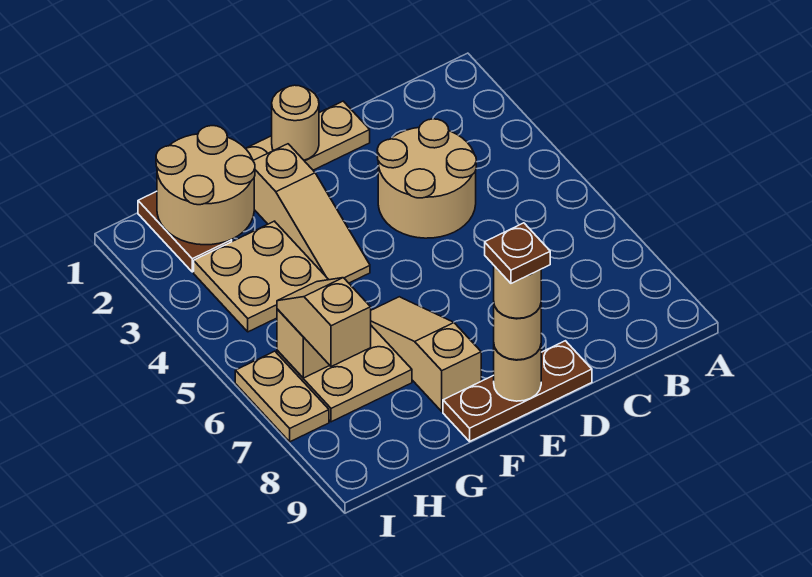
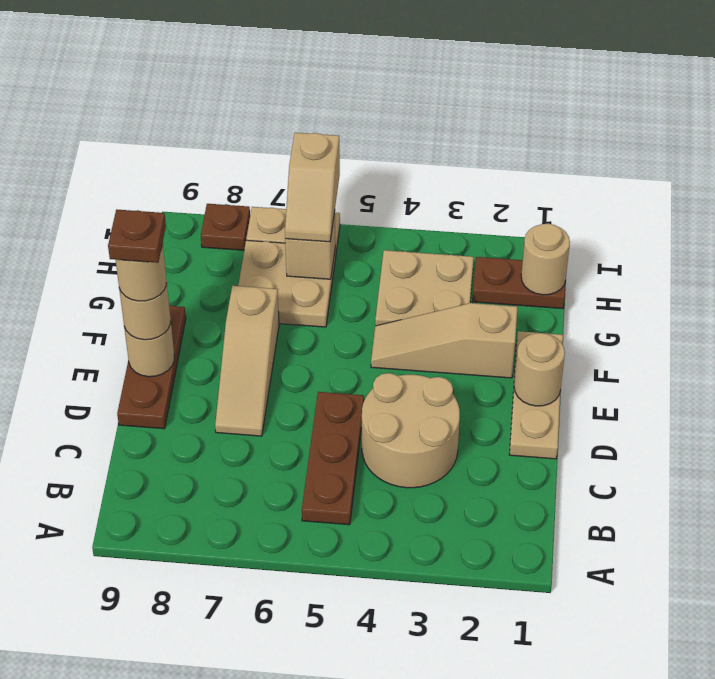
none -> brown 1x3 plate [302,392,364,525]
tan 1x3 slope [371,297,481,411] -> tan 1x3 slope turned to [215,286,279,436]
tan 2x2 round brick [156,126,255,245] -> tan 1x1 round brick [521,223,570,295]
tan 1x2 slope [277,278,371,367] -> tan 1x2 slope turned to [285,133,340,242]
none -> brown 1x1 plate [201,204,250,250]

